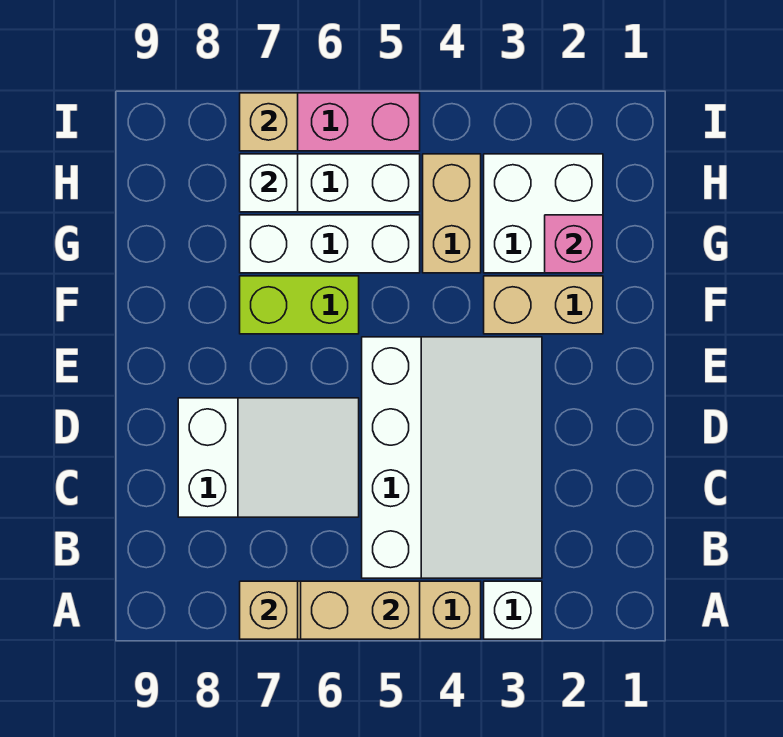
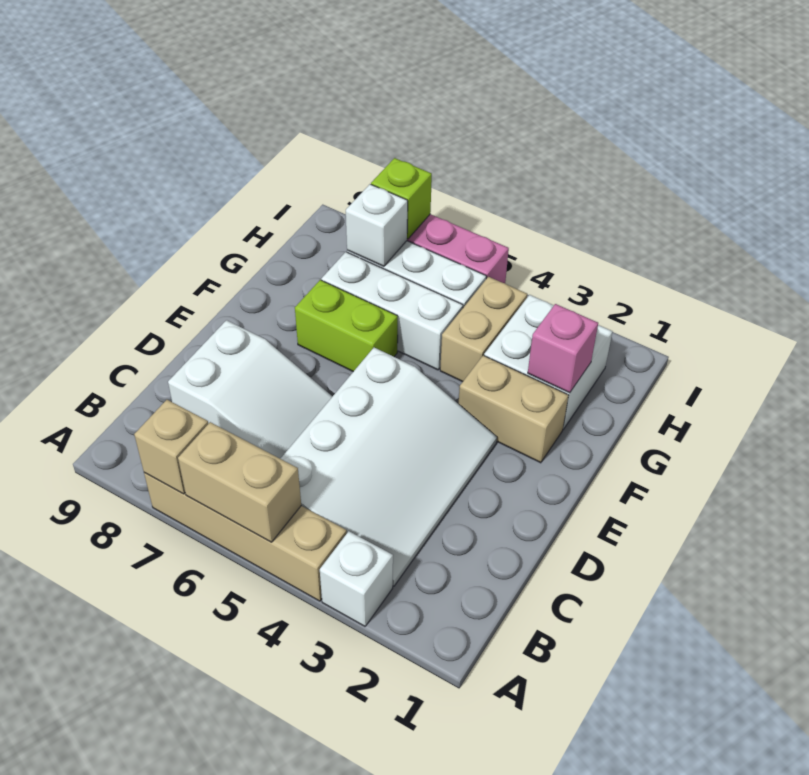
tan 1x1 brick [240,93,298,151] -> lime 1x1 brick [371,158,432,239]

